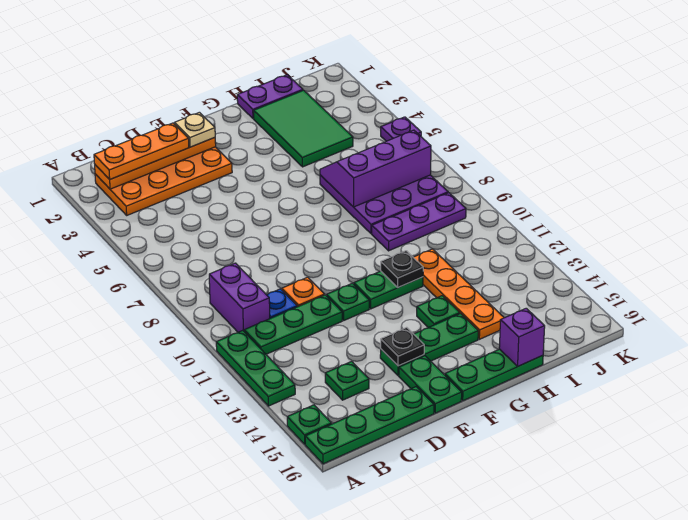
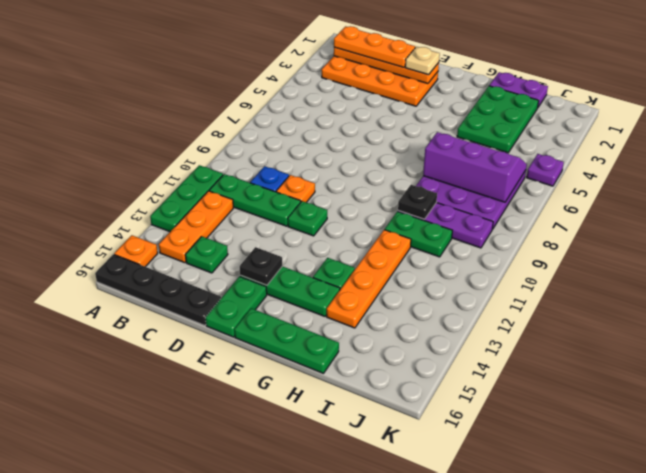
green 1x1 plate [287,405,332,444] -> orange 1x1 plate [114,235,158,267]
green 1x4 plate [305,387,434,464] -> black 1x4 plate [95,254,221,326]
purple 1x2 brick [209,263,270,332] -> none
none -> orange 1x3 plate [159,191,233,263]
green 1x2 plate [354,271,423,309] -> green 1x2 plate moved to [385,212,452,257]
black 1x1 plate [381,251,423,287] -> black 1x1 plate moved to [398,185,437,219]
green 2x3 tile [254,90,353,167] -> green 2x3 plate [457,86,539,153]
purple 1x1 brick [499,308,545,366] -> none

